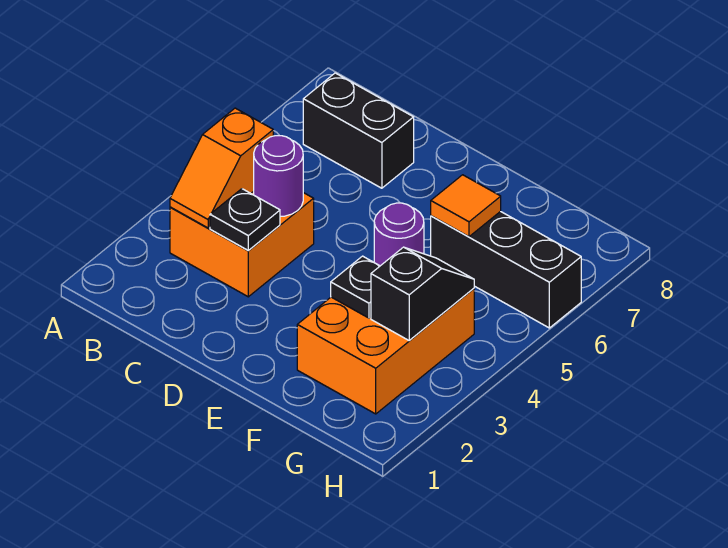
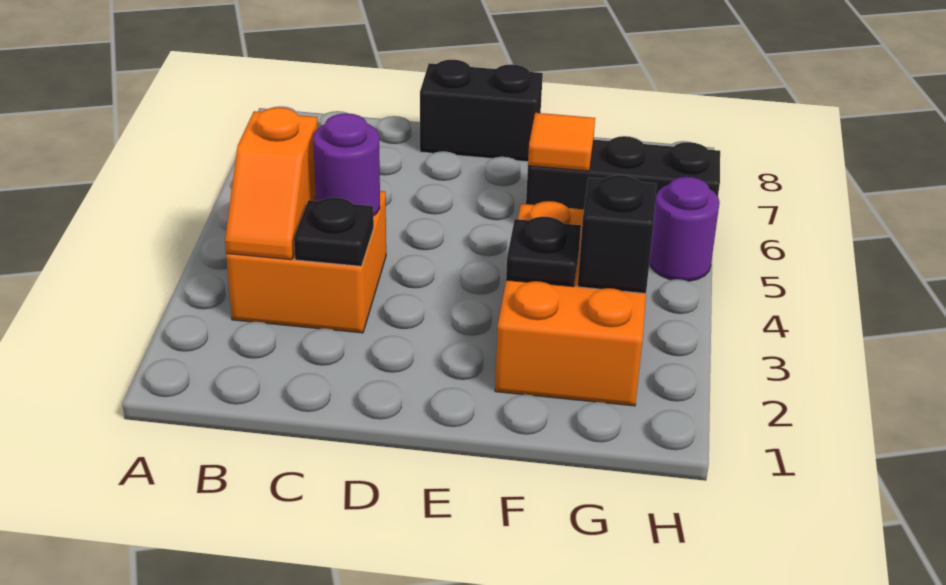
black 1x2 brick [303,73,414,188] -> black 1x2 brick moved to [420,60,543,162]
purple 1x1 round brick [374,203,424,266] -> purple 1x1 round brick moved to [650,177,720,281]

